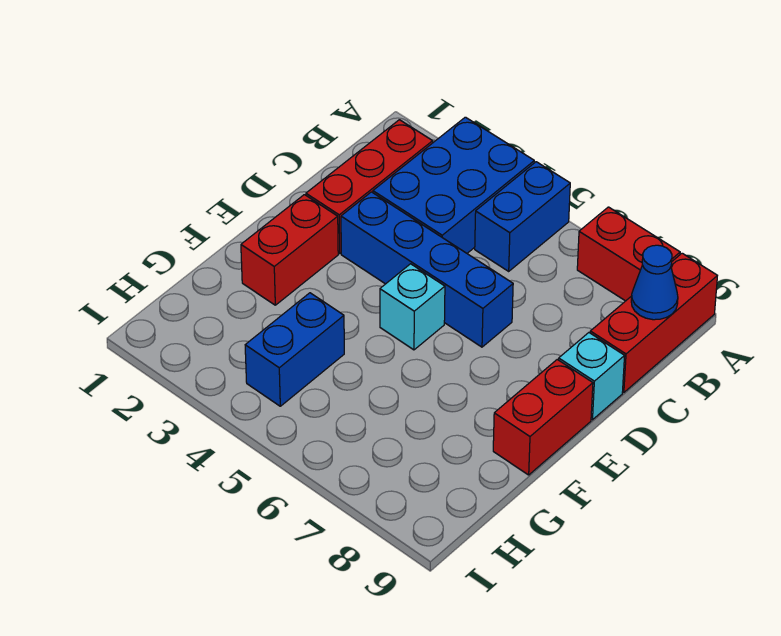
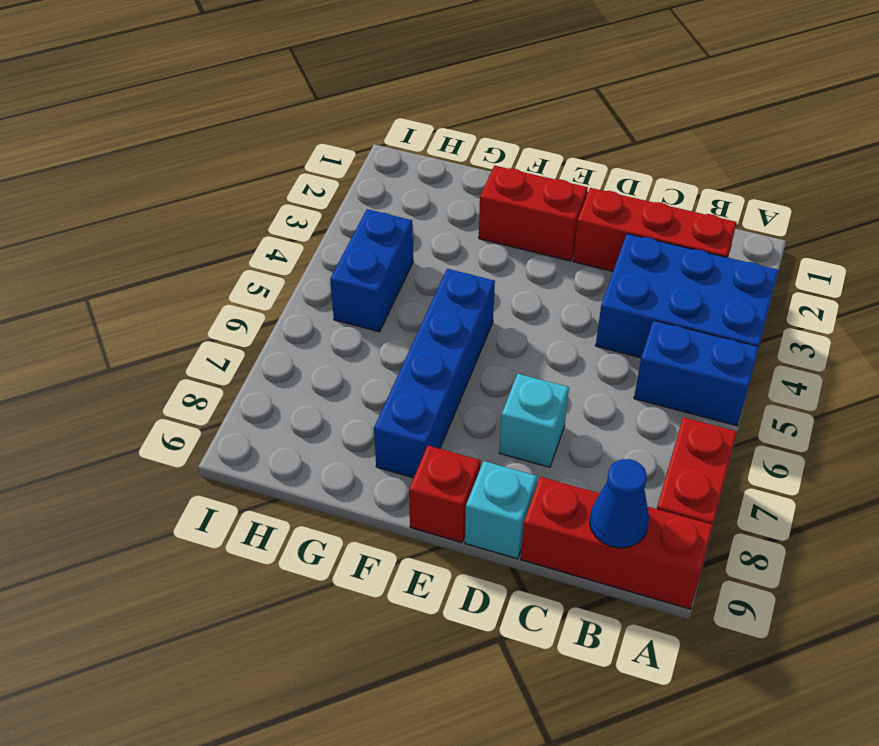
blue 1x4 brick [341,192,513,347] -> blue 1x4 brick moved to [374,269,495,478]
cyan 1x1 brick [380,264,445,350] -> cyan 1x1 brick moved to [499,374,569,467]
red 1x2 brick [493,360,593,475] -> red 1x1 brick [409,446,481,542]
blue 1x2 brick [245,293,344,406] -> blue 1x2 brick turned to [330,209,413,332]

